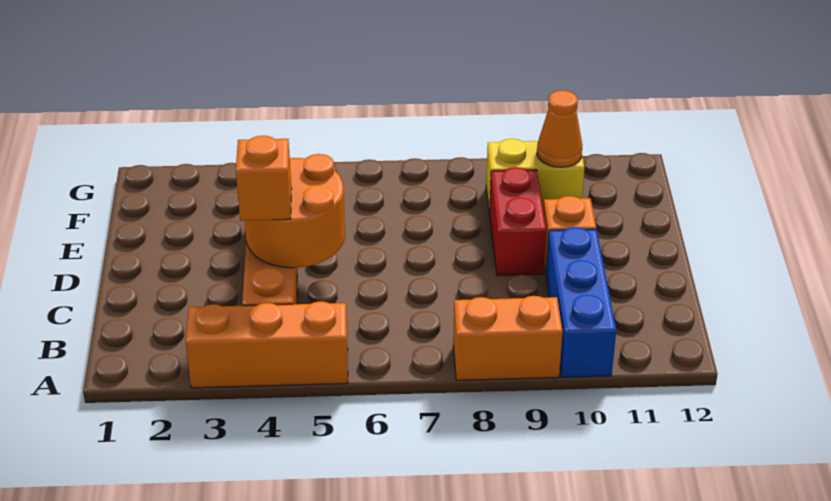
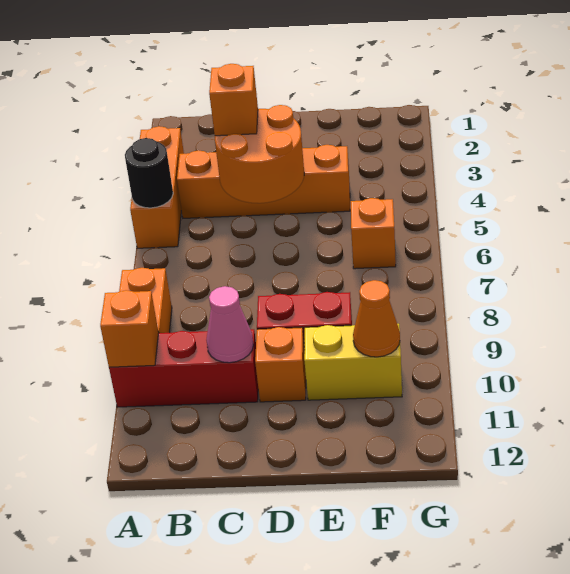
none -> black 1x1 round brick [125,138,173,208]
blue 1x3 brick [546,227,616,377] -> red 1x3 brick [109,329,258,407]
none -> orange 1x1 brick [100,290,159,367]
none -> pink 1x1 cone [207,286,254,363]
none -> orange 1x1 brick [351,198,396,269]
yellow 1x2 brick [486,139,585,214] -> yellow 1x2 brick turned to [304,324,402,400]

